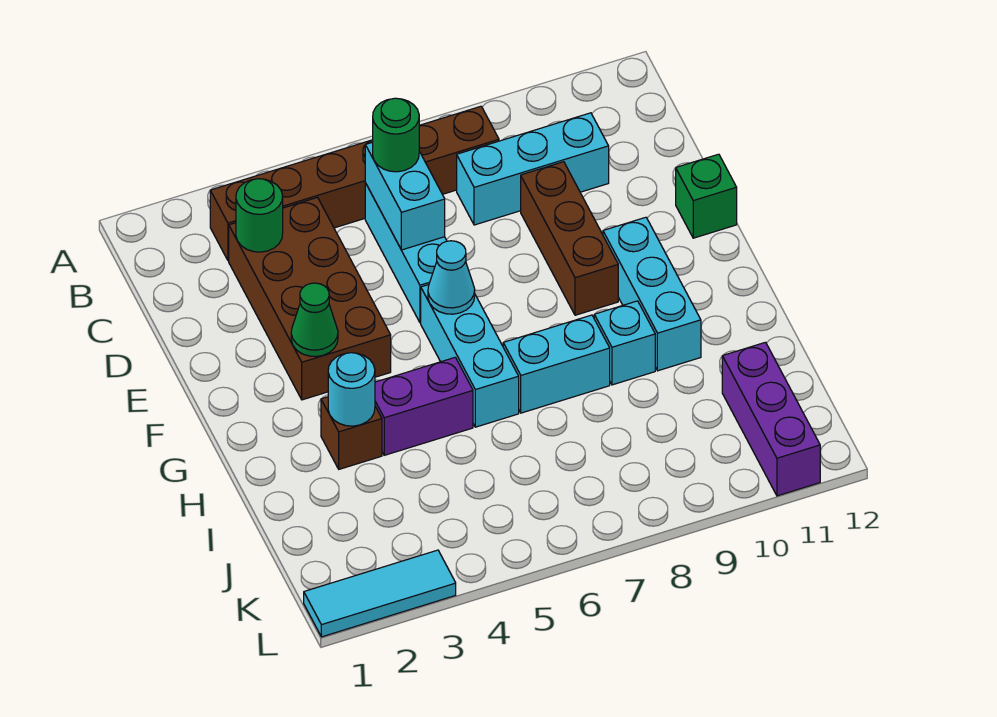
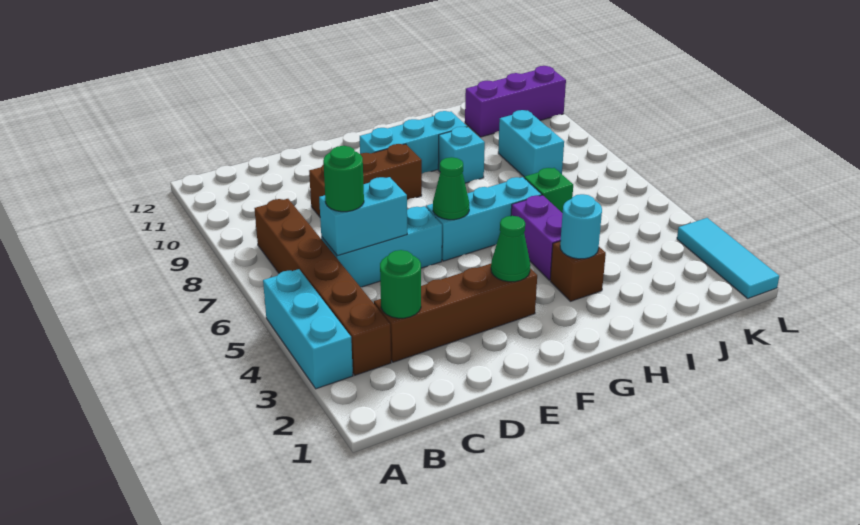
brown 2x4 brick [229,198,391,400] -> brown 1x4 brick [374,264,537,362]
cyan 1x3 brick [457,113,609,225] -> cyan 1x3 brick moved to [263,269,353,389]
green 1x1 brick [676,154,737,238] -> green 1x1 brick moved to [524,168,573,213]
cyan 1x1 cone [428,241,475,314] -> green 1x1 cone [433,157,469,220]
cyan 1x2 brick [503,315,610,413] -> cyan 1x2 brick moved to [498,110,564,177]

